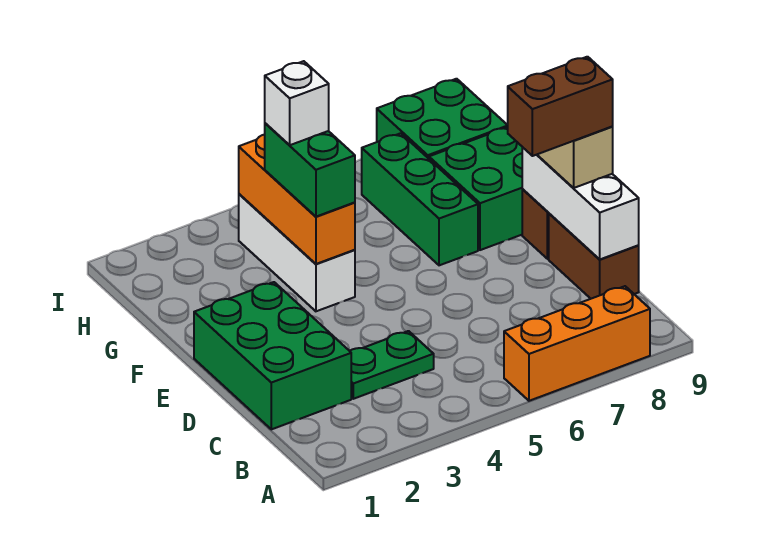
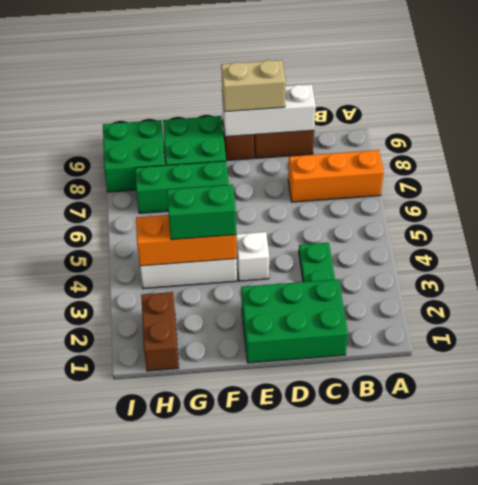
orange 1x3 brick [504,286,650,401] -> orange 1x3 brick turned to [288,150,384,202]
brown 1x2 brick [508,57,613,156] -> brown 1x2 brick moved to [141,292,179,371]
white 1x1 brick [265,61,329,145] -> white 1x1 brick moved to [236,232,269,281]

